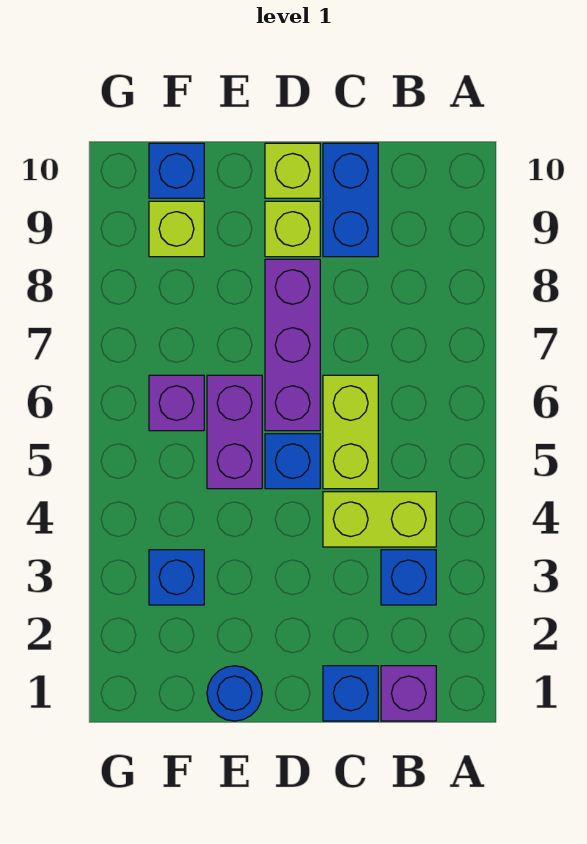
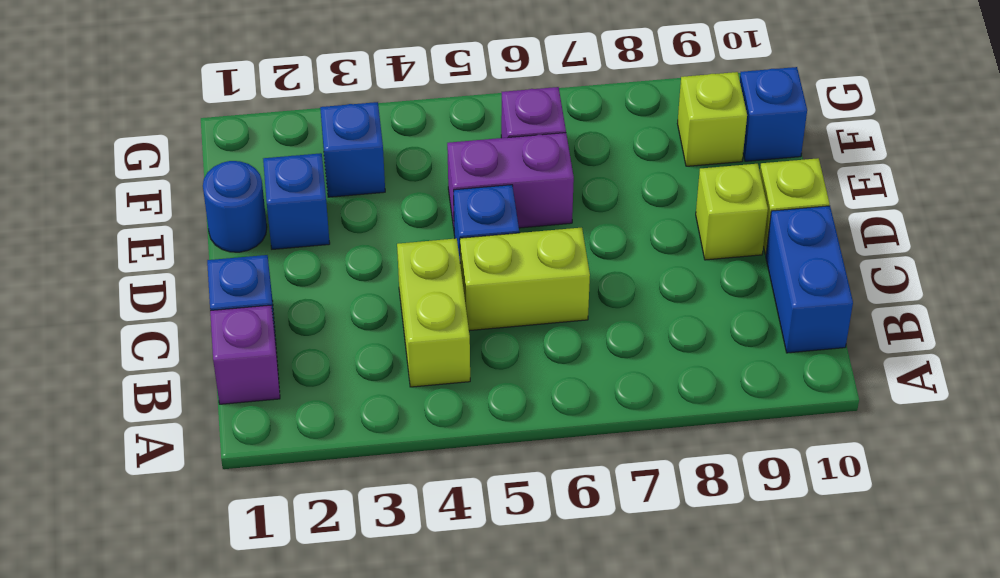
blue 1x1 brick [381,550,436,605] -> blue 1x1 brick moved to [263,153,330,249]
blue 1x2 brick [323,143,378,257] -> blue 1x2 brick turned to [766,206,853,353]
purple 1x3 brick [265,259,320,431] -> none

